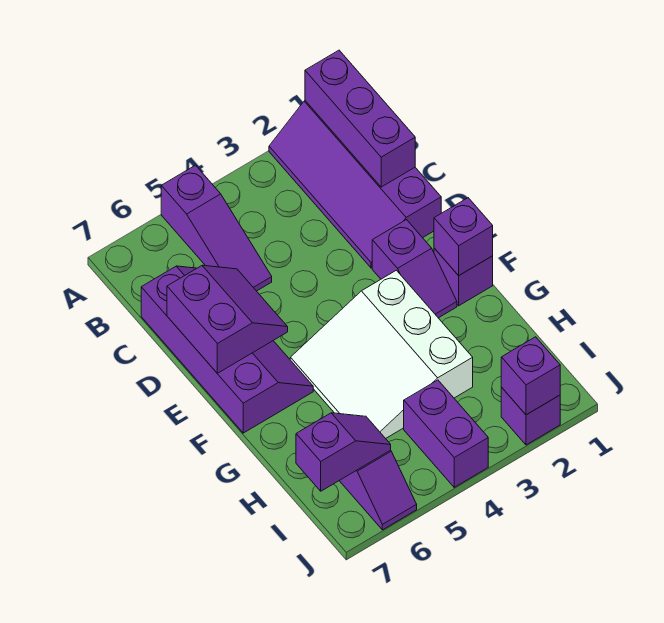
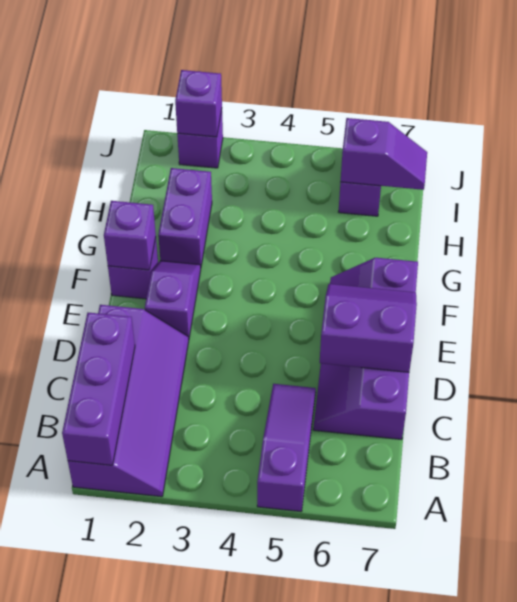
purple 2x2 slope [167,265,288,373] -> purple 2x2 slope turned to [320,284,417,372]
white 3x3 slope [290,270,473,439] -> none
purple 1x2 brick [404,380,488,487] -> purple 1x2 brick moved to [158,168,212,266]
purple 1x2 slope [296,413,391,491] -> purple 1x2 slope turned to [341,118,427,190]

